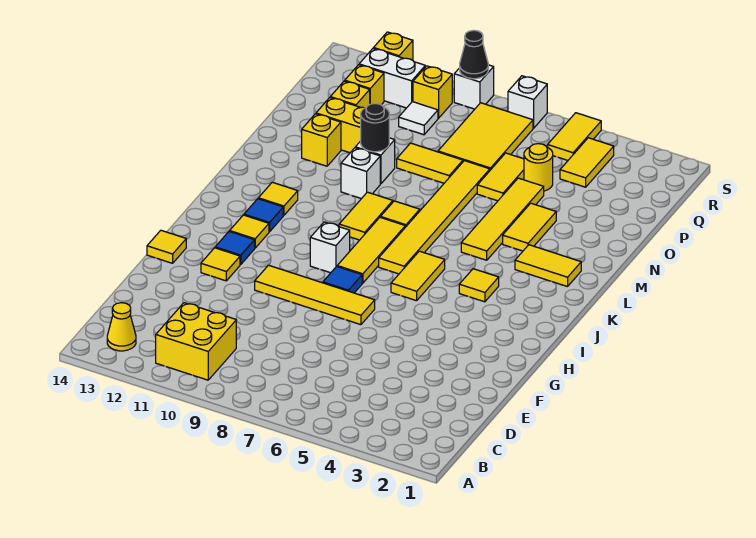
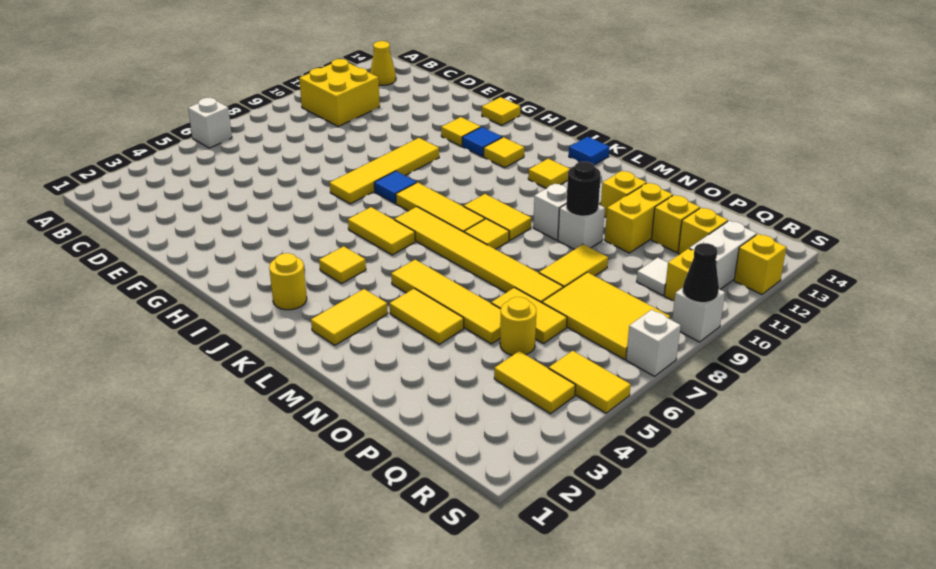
white 1x1 brick [310,222,350,273] -> white 1x1 brick moved to [188,98,232,148]
none -> yellow 1x1 round brick [269,253,307,310]
blue 1x1 tile [244,199,283,232] -> blue 1x1 tile moved to [569,137,610,165]

